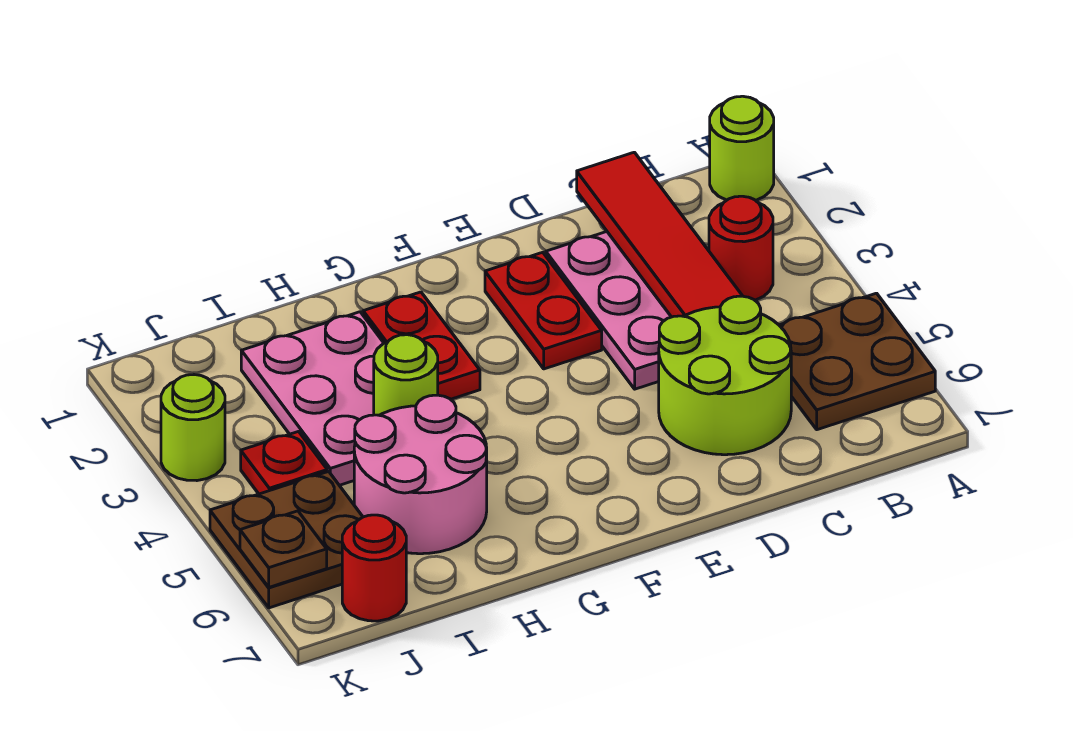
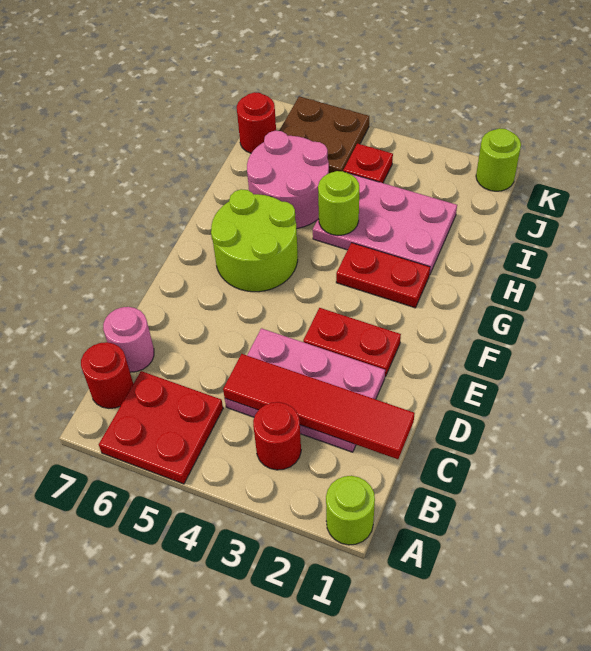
brown 2x2 plate [779,293,935,430] -> red 2x2 plate [99,371,223,484]
none -> red 1x1 round brick [81,342,133,408]
lime 2x2 round brick [659,296,791,455] -> lime 2x2 round brick moved to [211,189,298,292]
none -> pink 1x1 round brick [103,307,154,372]
lime 1x1 round brick [161,375,225,481] -> lime 1x1 round brick moved to [476,128,521,191]
brown 1x1 plate [240,511,327,587] -> none

